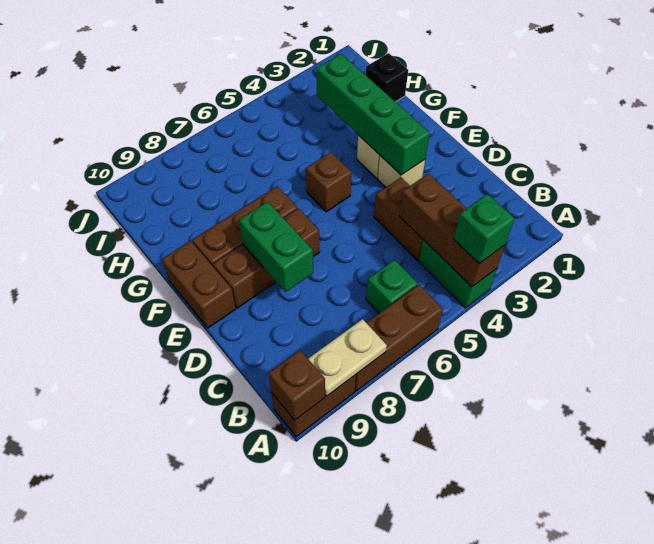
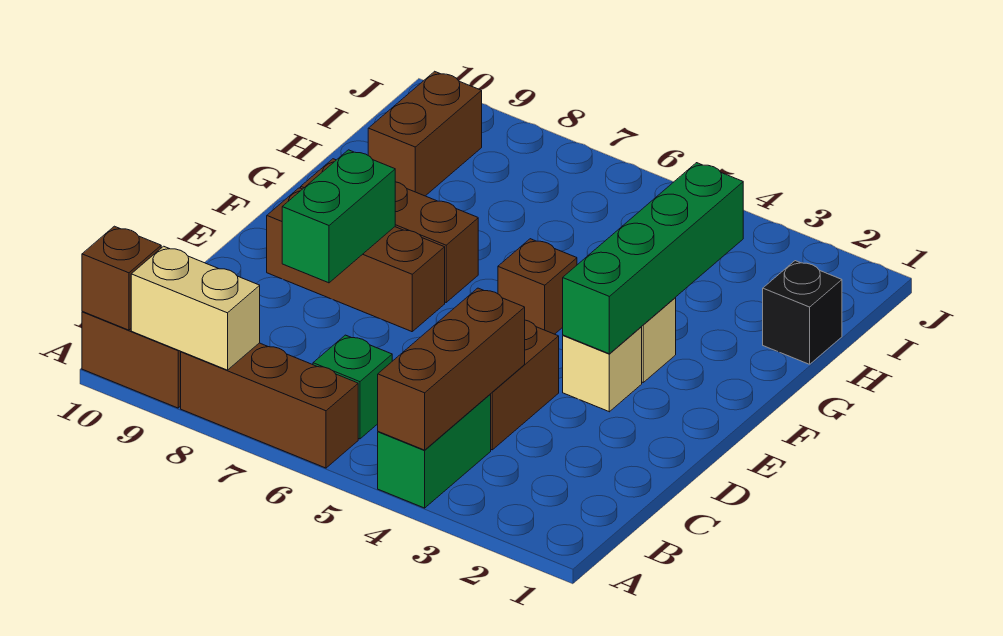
green 1x1 brick [454,194,515,264] -> none
tan 1x2 plate [308,319,387,396] -> tan 1x2 brick [131,246,260,370]
brown 1x2 brick [162,241,236,328] -> brown 1x2 brick moved to [368,71,482,196]

